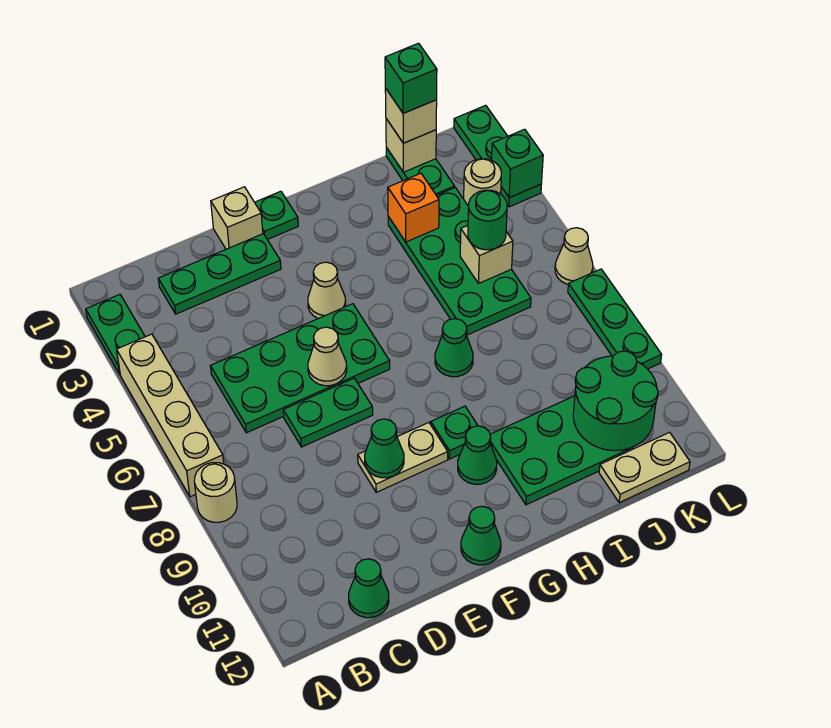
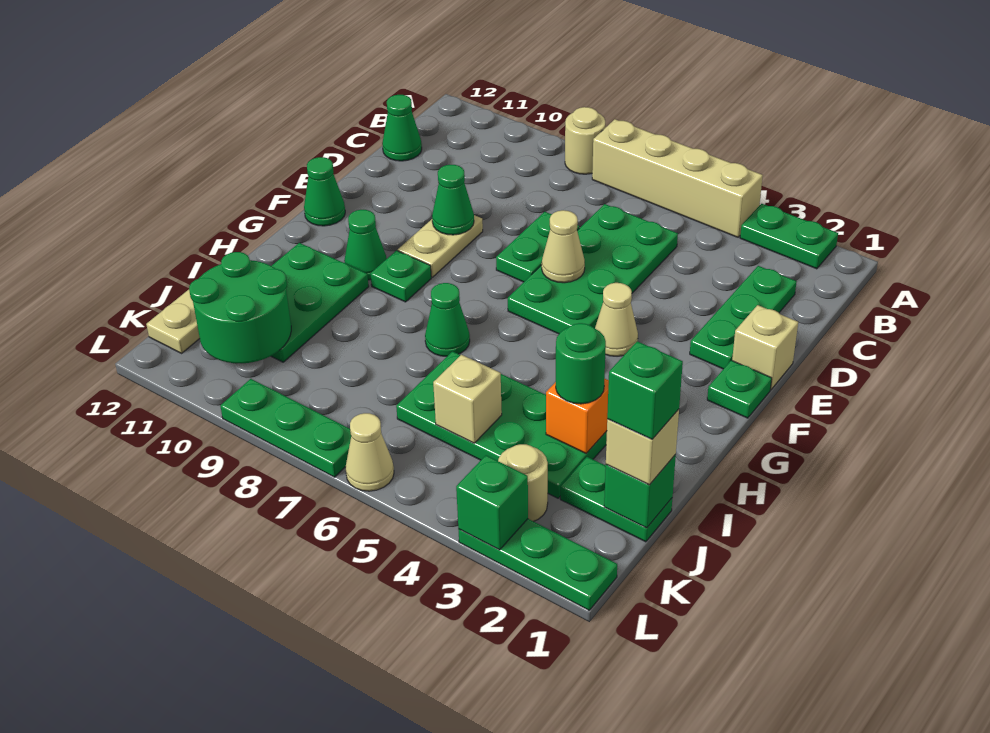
tan 1x1 brick [386,119,436,172] -> green 1x1 brick [604,455,676,528]
green 1x1 round brick [468,190,507,250] -> green 1x1 round brick moved to [556,323,606,404]

